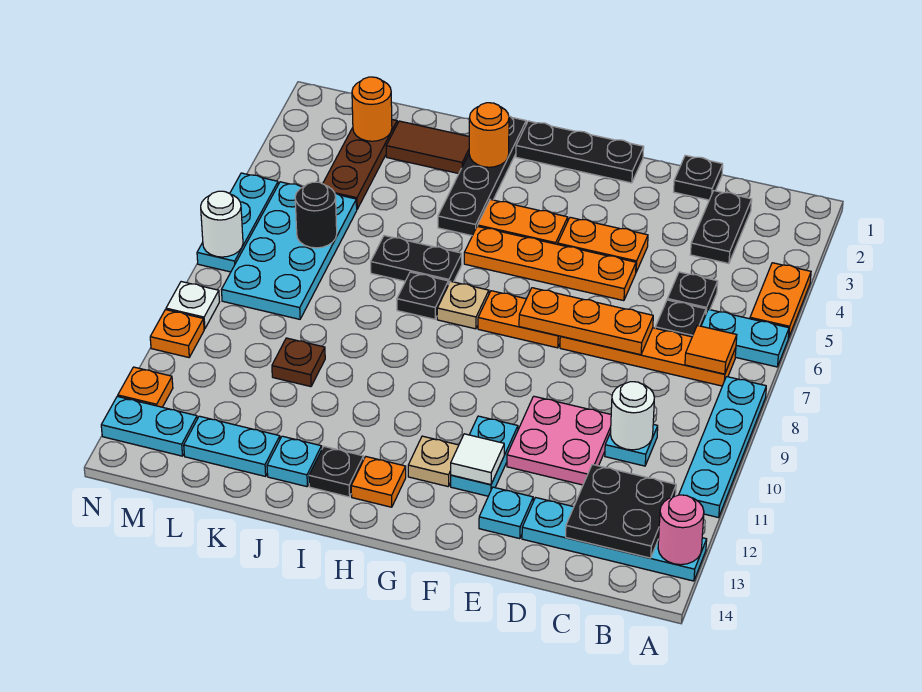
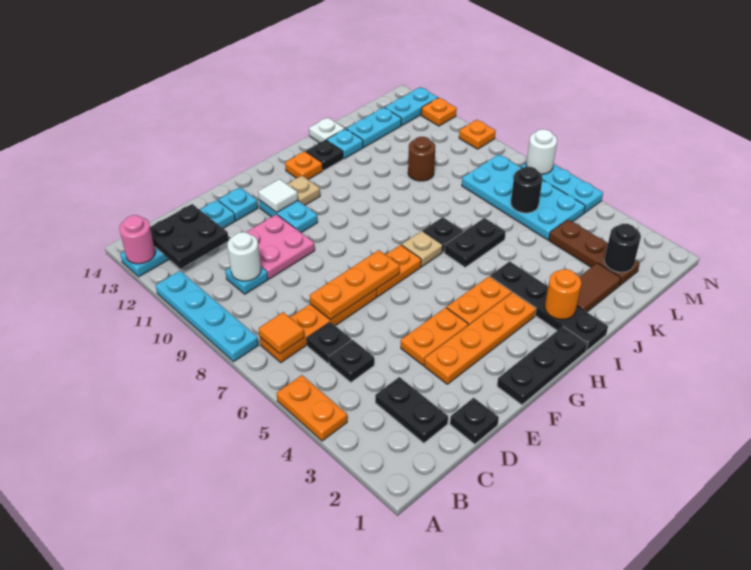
cyan 1x2 plate [701,309,789,367] -> none
orange 1x4 plate [464,226,636,301] -> orange 1x4 plate moved to [424,293,536,384]
brown 1x1 plate [272,338,325,387] -> brown 1x1 round brick [408,137,435,181]
orange 1x1 round brick [352,77,392,141] -> black 1x1 round brick [604,224,641,272]
white 1x1 plate [166,282,219,329] -> white 1x1 plate moved to [309,117,345,142]

